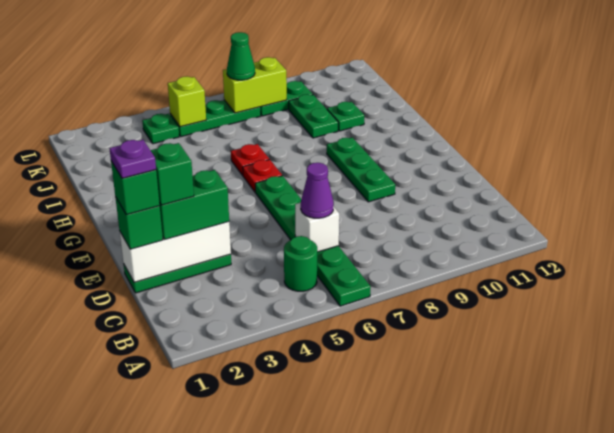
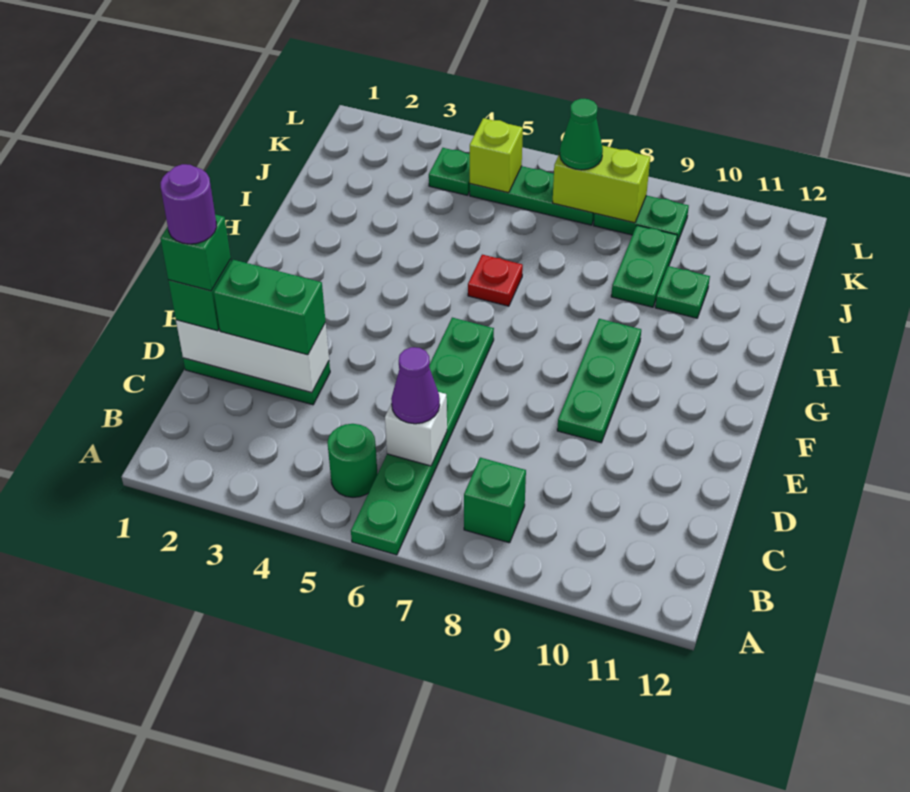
purple 1x1 plate [109,140,156,178] -> purple 1x1 round brick [161,164,217,244]
green 1x1 brick [151,143,194,205] -> green 1x1 brick moved to [464,458,526,543]
red 1x1 plate [243,159,282,192] -> none

